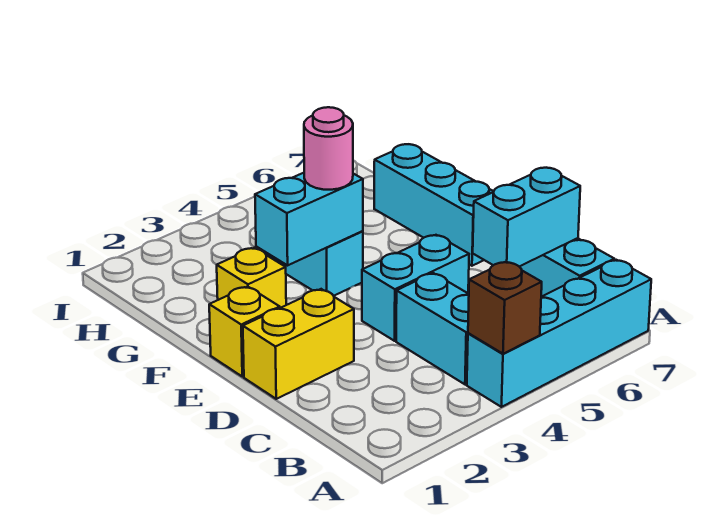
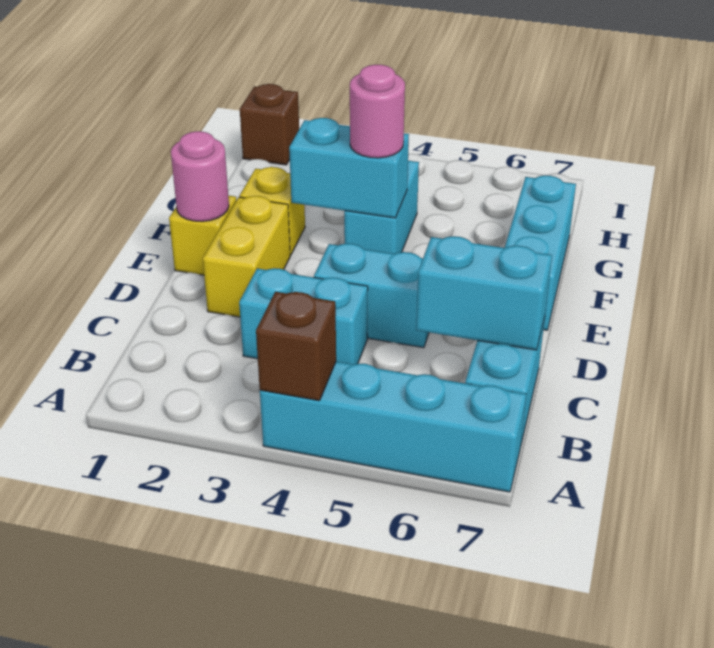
cyan 1x2 brick [396,273,469,384] -> cyan 1x2 brick turned to [239,268,368,364]
yellow 1x2 brick [243,289,354,399] -> yellow 1x2 brick turned to [203,196,290,317]
none -> pink 1x1 round brick [171,131,229,221]
none -> brown 1x1 brick [240,84,299,165]

